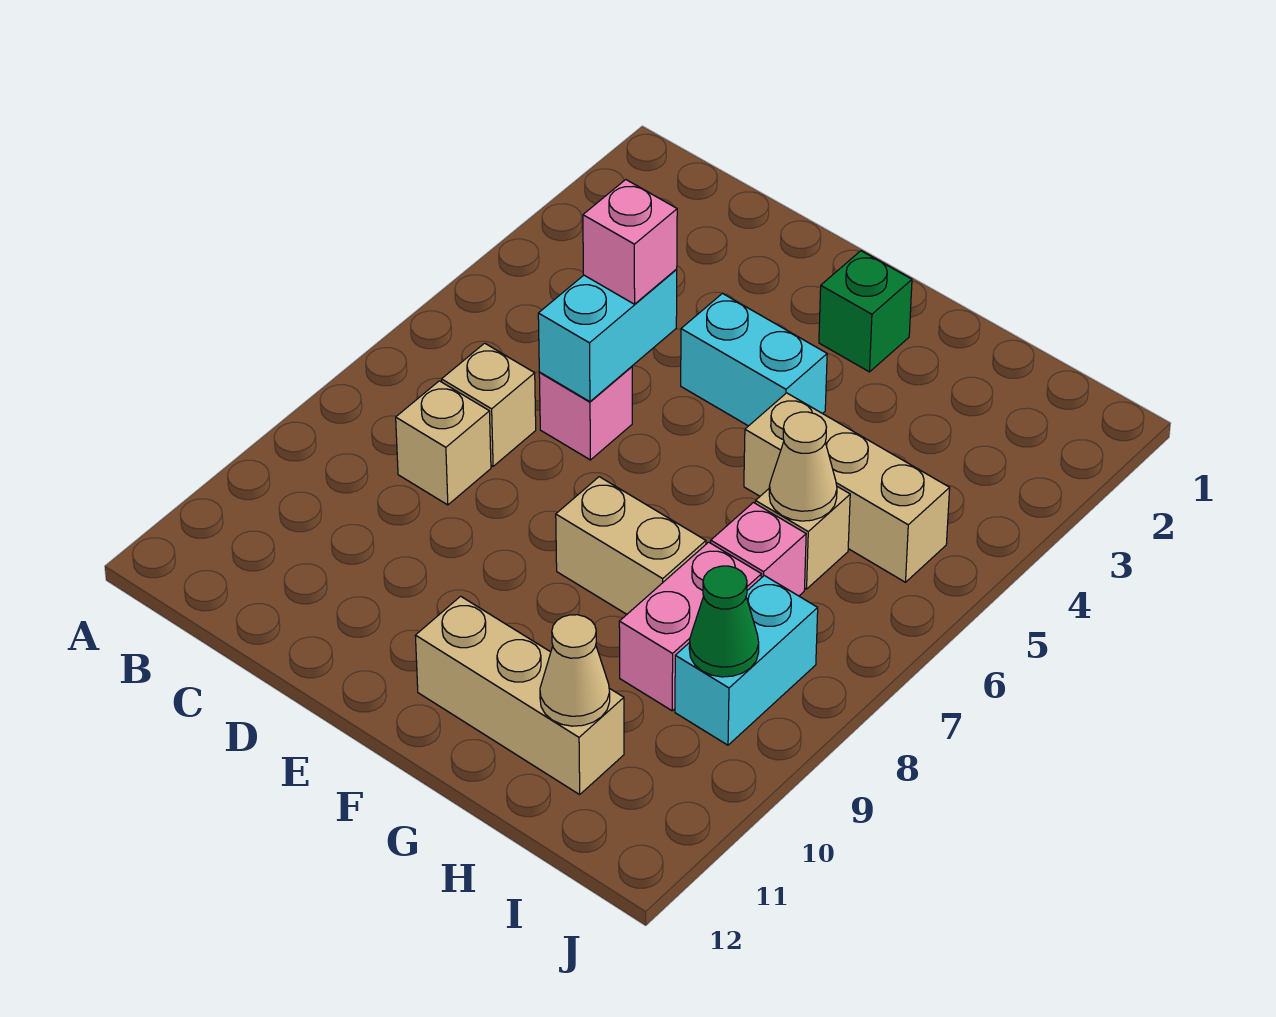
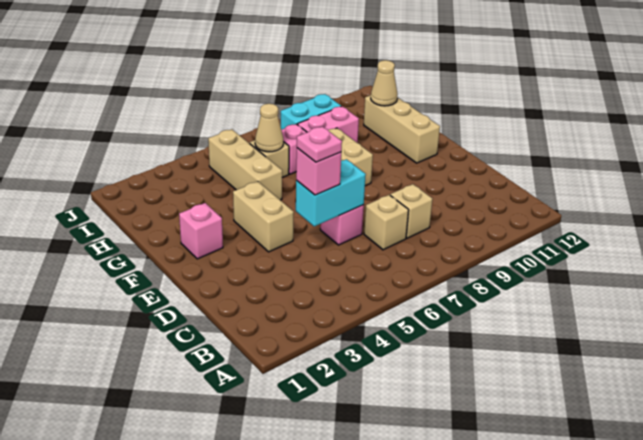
none -> pink 1x1 plate [297,126,342,162]
cyan 1x2 brick [681,293,827,426] -> tan 1x2 brick [233,181,294,252]
green 1x1 brick [819,251,912,372] -> pink 1x1 brick [179,203,223,259]
green 1x1 cone [689,566,759,677] -> none

